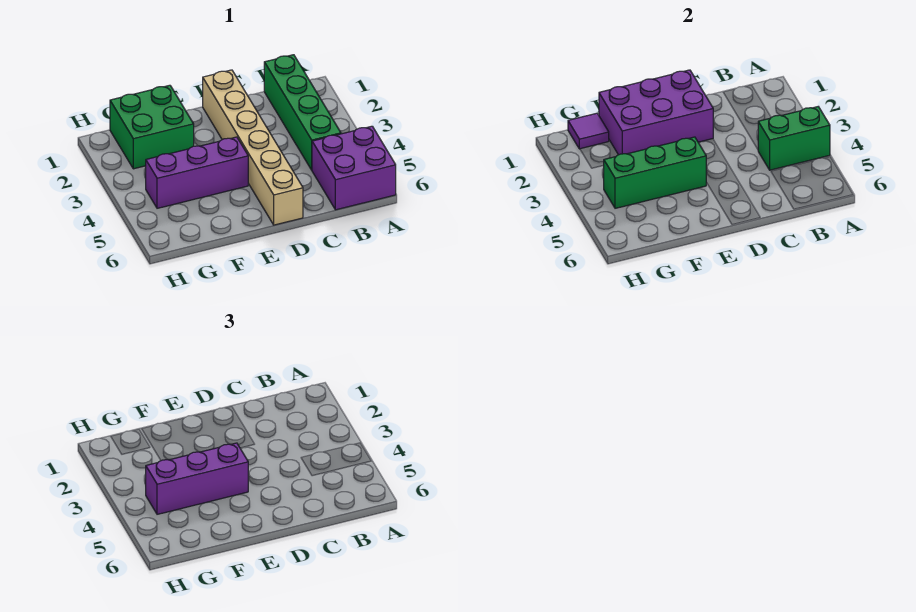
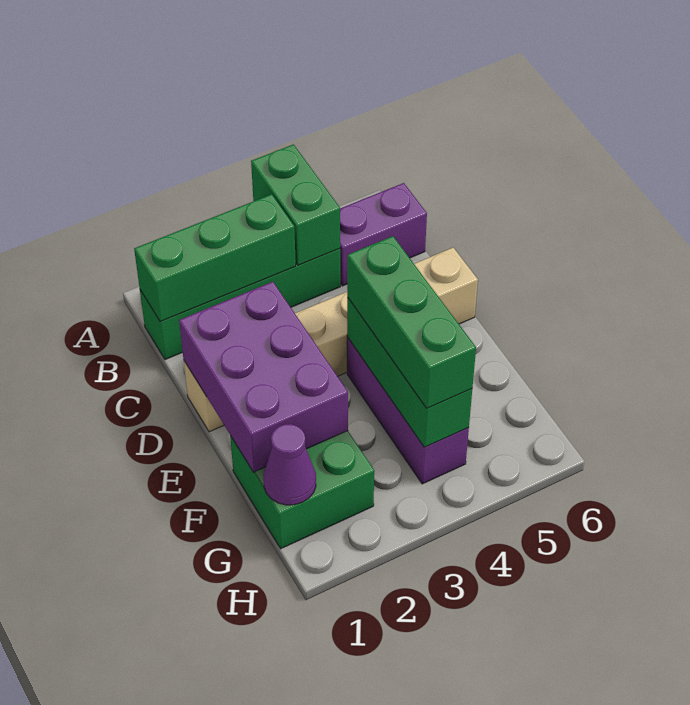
purple 2x2 brick [312,126,396,210] -> purple 1x2 brick [340,183,427,286]
none -> green 1x3 brick [134,194,296,322]
purple 1x3 brick [146,443,248,514] -> green 1x3 brick [347,236,476,408]
purple 1x1 tile [568,113,609,149] -> purple 1x1 cone [264,424,316,505]

